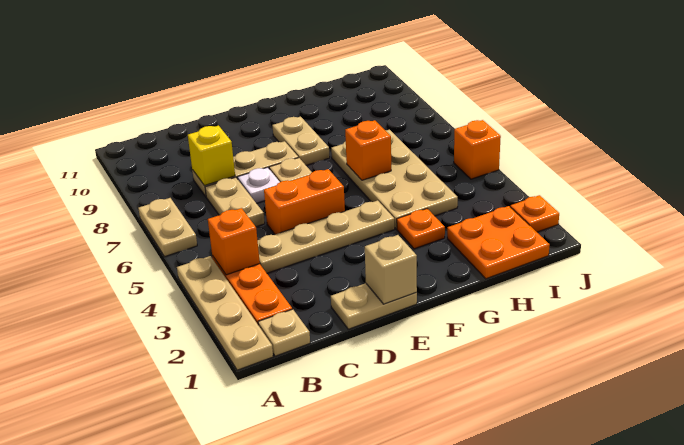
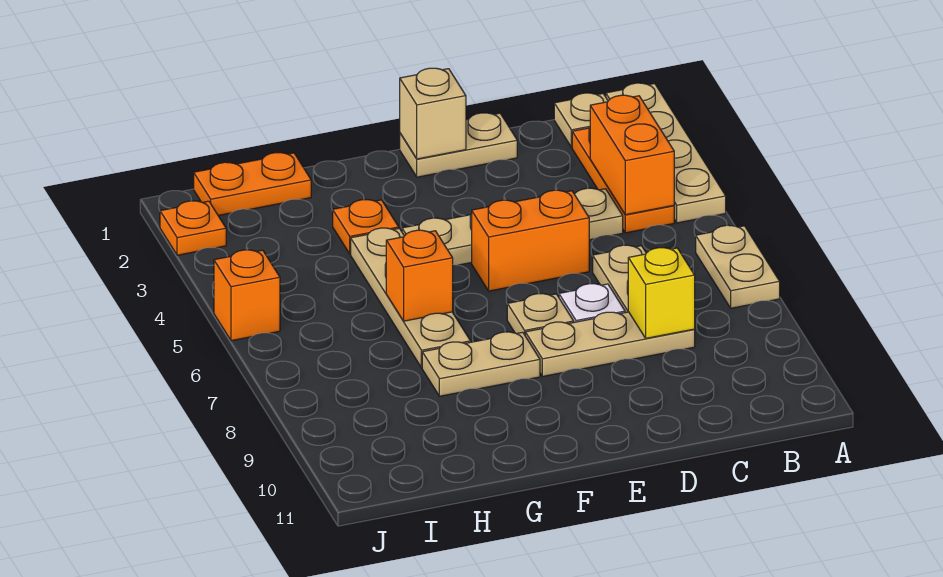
orange 1x1 brick [208,208,260,275] -> orange 1x2 brick [590,95,674,215]
tan 1x2 plate [272,116,330,165] -> tan 1x2 plate turned to [422,332,540,396]
tan 2x4 plate [331,130,458,229] -> tan 1x4 plate [351,228,471,368]
orange 2x2 plate [447,206,550,279] -> orange 1x2 plate [194,153,311,215]

